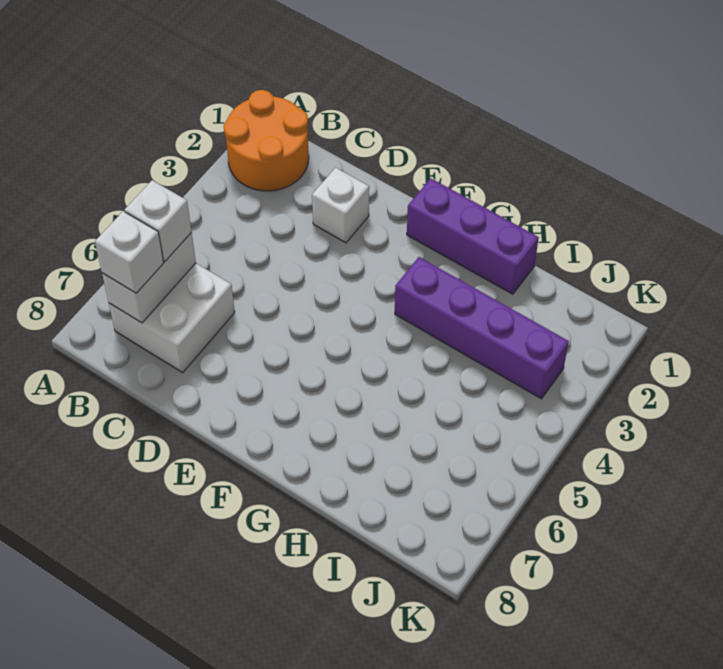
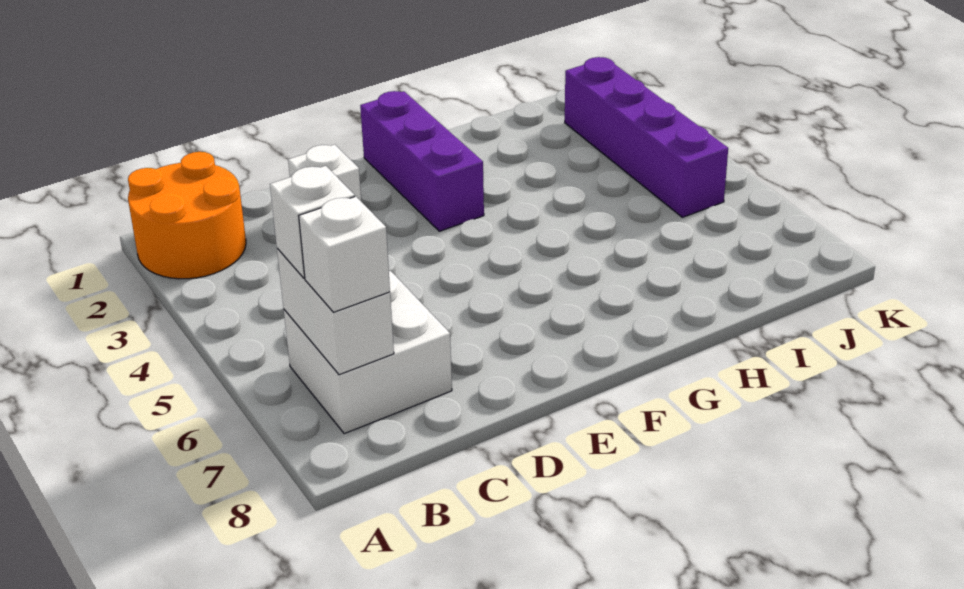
purple 1x3 brick [407,178,539,294] -> purple 1x3 brick turned to [360,91,484,231]
purple 1x4 brick [395,257,569,399] -> purple 1x4 brick turned to [565,57,728,217]

